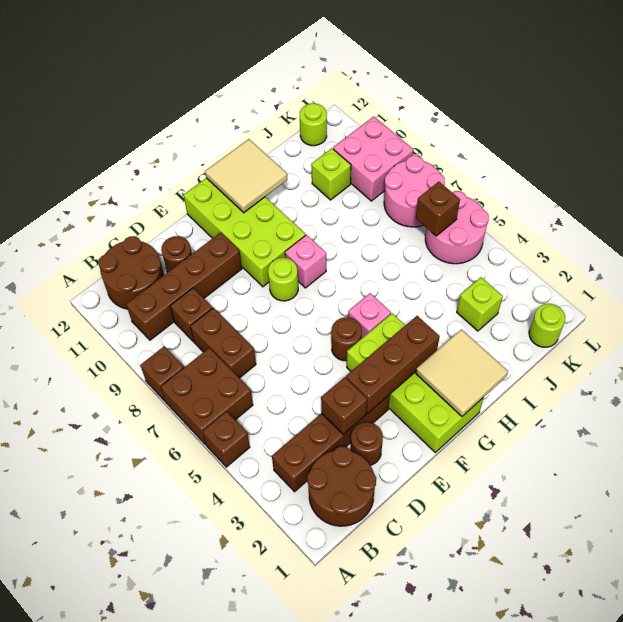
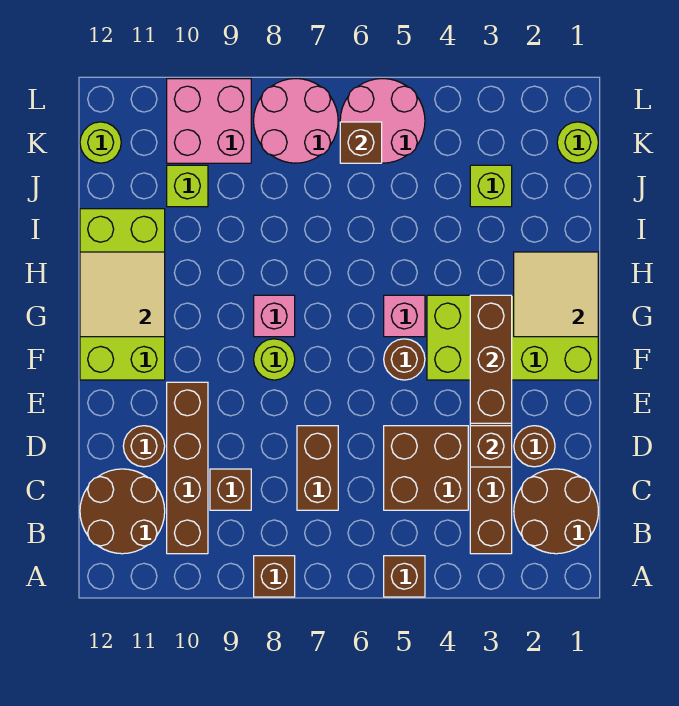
brown 2x2 brick [161,348,253,444] -> brown 2x2 brick moved to [384,426,468,510]
brown 1x2 brick [190,308,256,378] -> brown 1x2 brick turned to [297,426,338,510]
lime 2x4 brick [183,178,306,287] -> lime 2x4 brick turned to [80,209,165,380]

